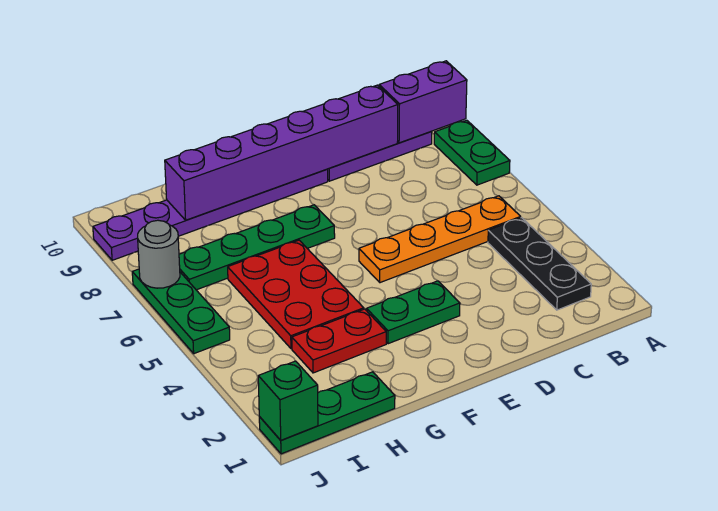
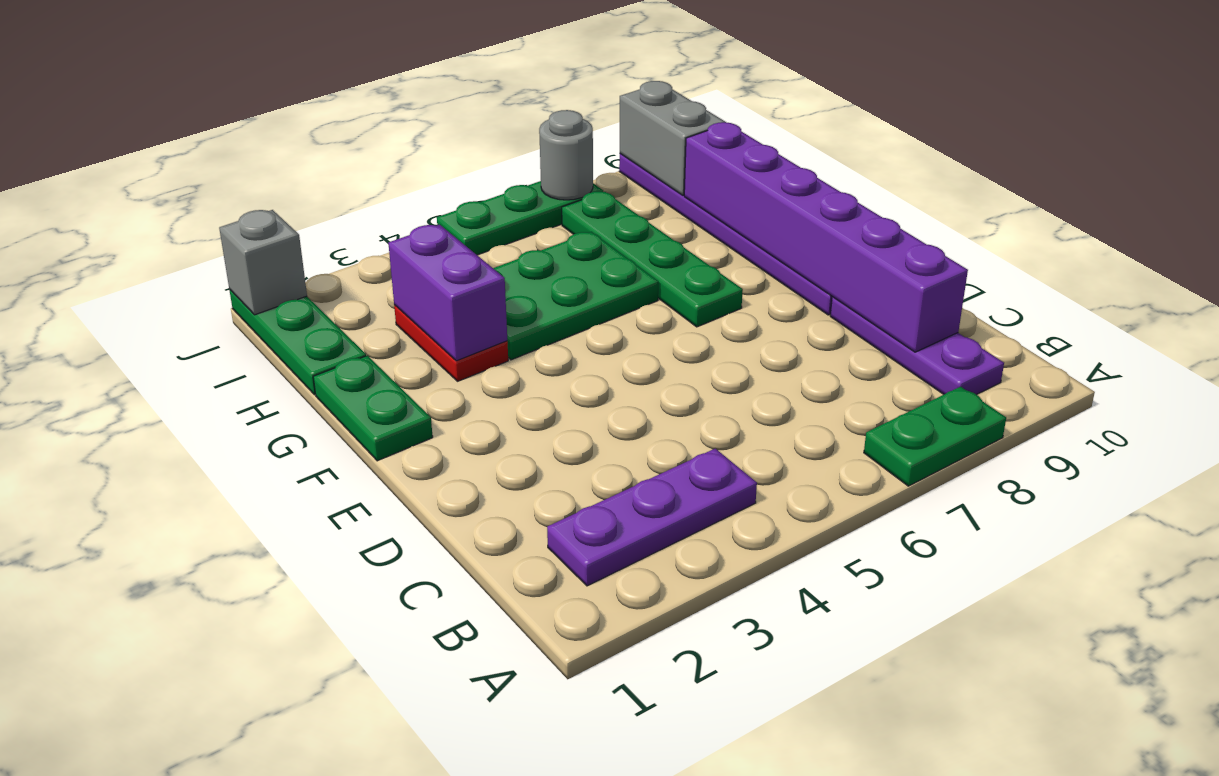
purple 1x2 brick [379,61,467,143] -> purple 1x2 brick moved to [388,225,507,361]
black 1x3 plate [488,218,591,310] -> purple 1x3 plate [547,449,757,586]
orange 1x4 plate [359,196,521,283] -> none
green 1x2 plate [367,281,460,344] -> green 1x2 plate moved to [313,356,433,461]
red 2x3 plate [228,240,364,349] -> green 2x3 plate [493,232,658,360]
none -> grey 1x2 brick [620,81,725,195]
green 1x1 brick [258,361,318,440] -> grey 1x1 brick [219,210,307,315]

